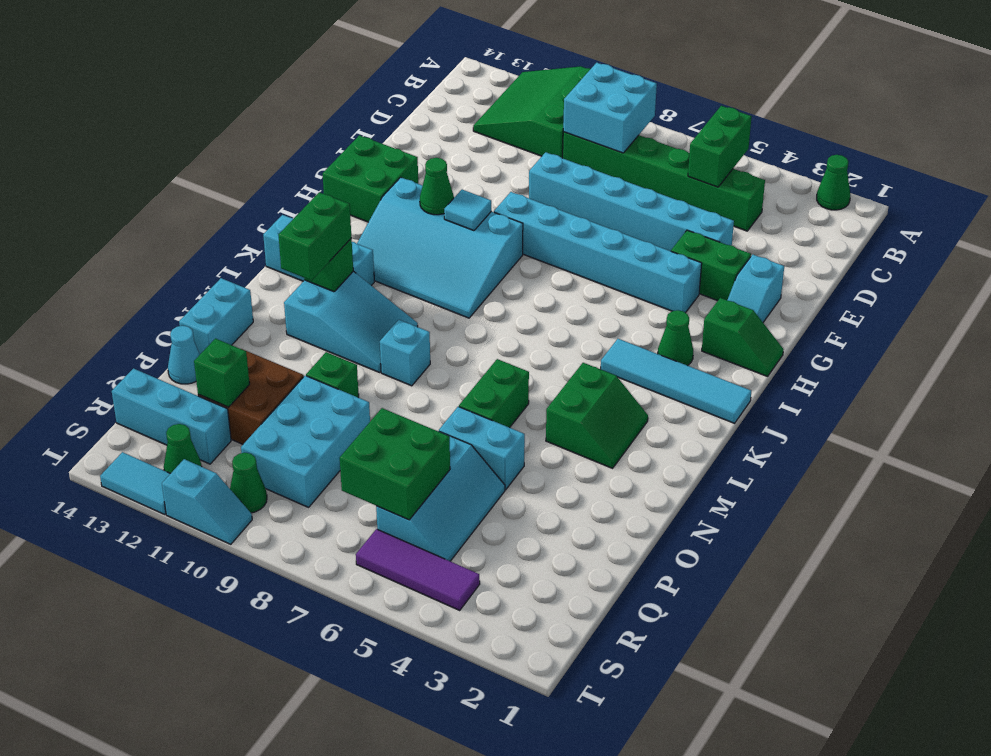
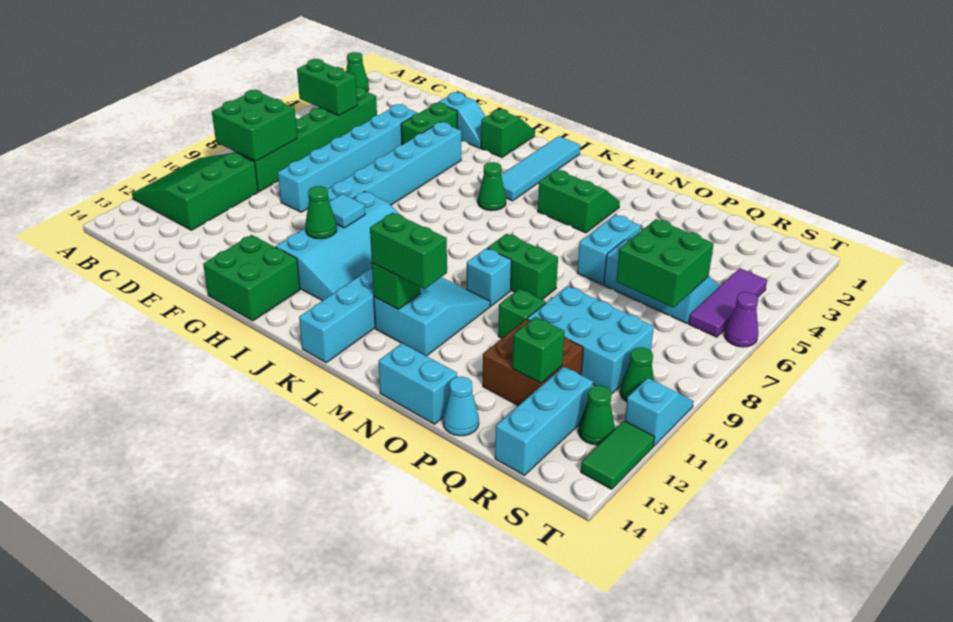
green 3x3 slope [473,66,590,158] -> green 3x3 slope turned to [132,153,258,230]
cyan 2x2 brick [563,63,657,153] -> green 2x2 brick [212,90,297,161]
green 1x1 cone [658,310,693,366] -> green 1x1 cone moved to [478,162,506,211]
green 1x2 brick [459,359,529,428] -> green 1x2 brick moved to [487,234,558,300]
none -> purple 1x1 cone [724,292,758,347]
cyan 1x2 tile [100,452,171,514] -> green 1x2 tile [581,421,655,489]

